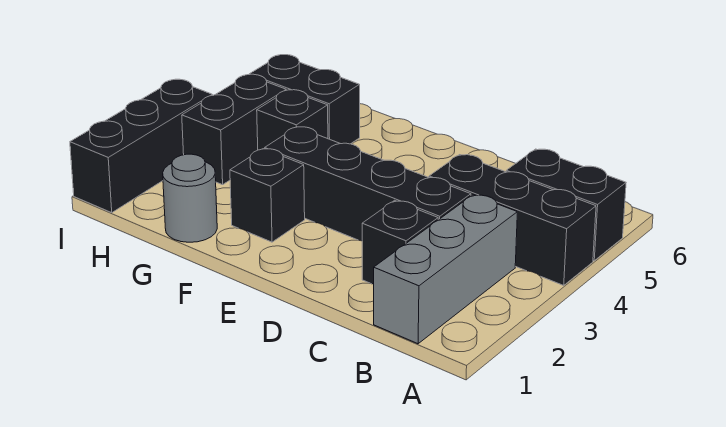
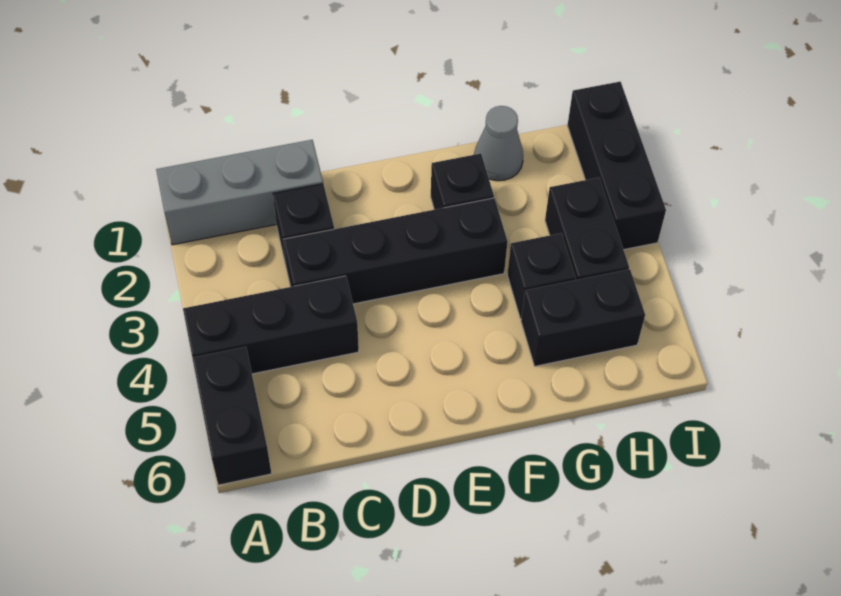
black 1x2 brick [506,149,626,261] -> black 1x2 brick turned to [192,347,272,485]
grey 1x3 brick [374,195,517,344] -> grey 1x3 brick turned to [156,140,323,245]
grey 1x1 round brick [163,154,217,242] -> grey 1x1 cone [474,106,523,181]

